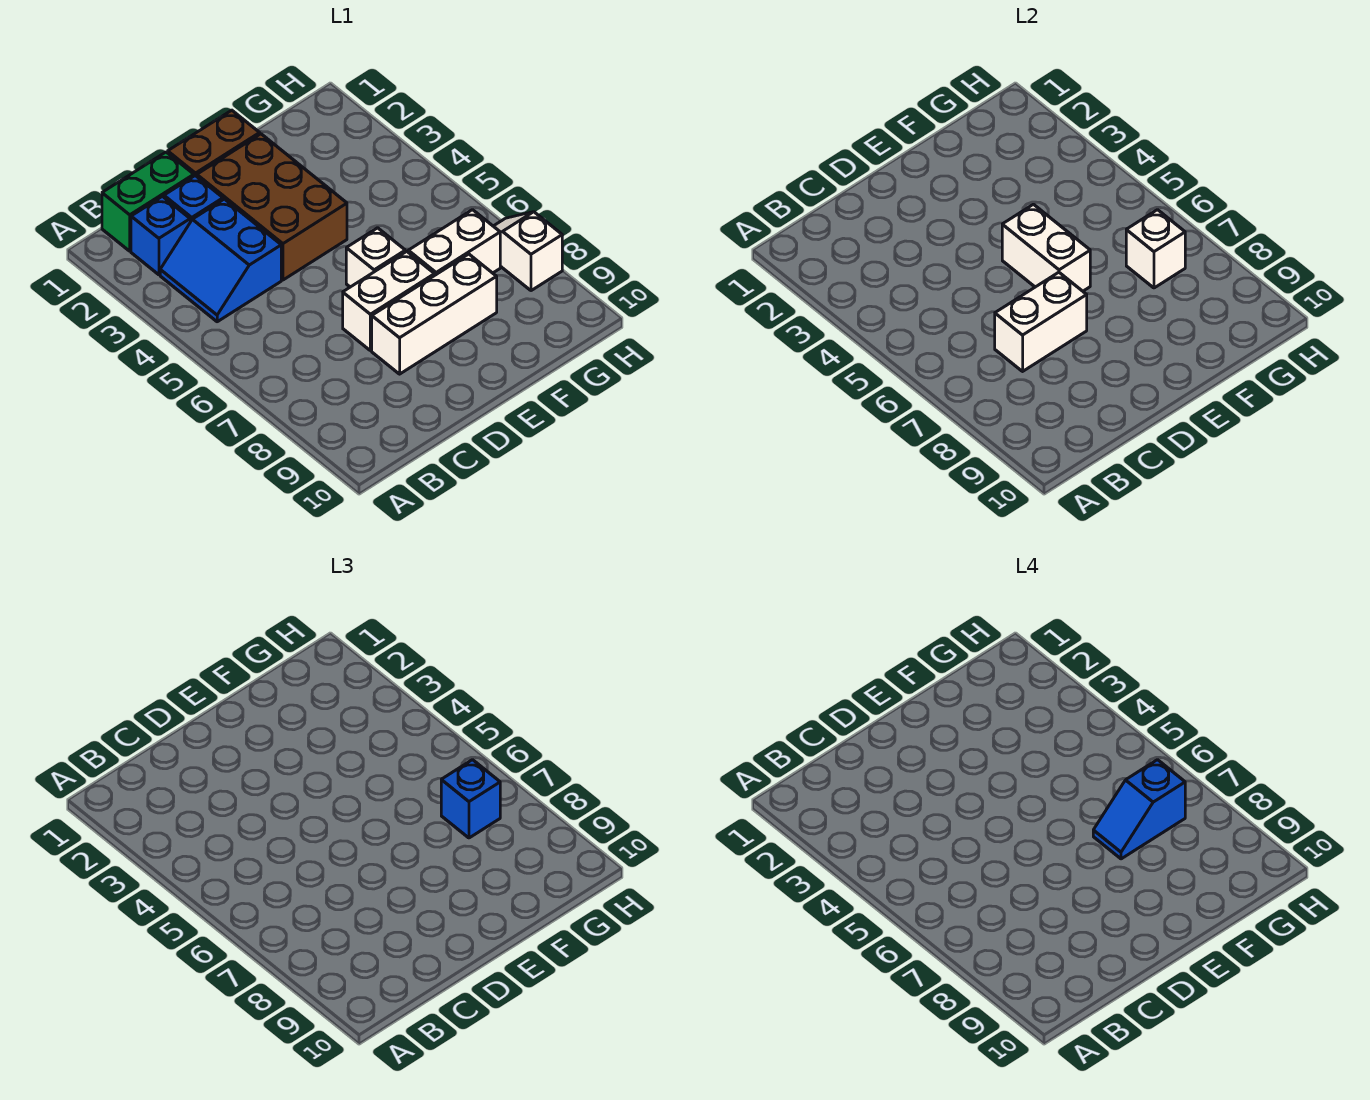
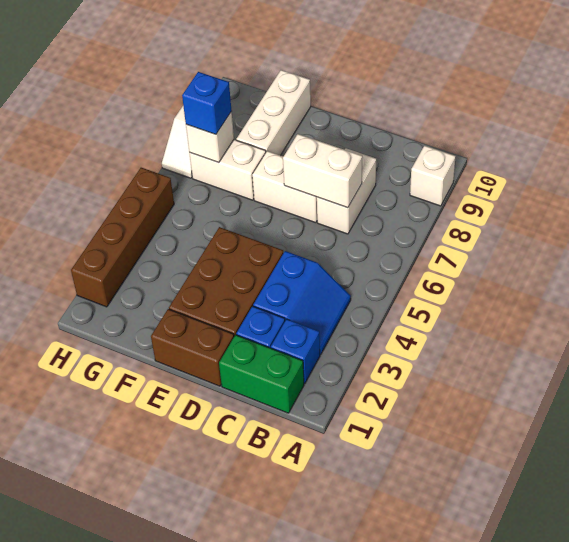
white 1x3 brick [372,254,497,374] -> white 1x3 brick turned to [236,70,311,155]
white 1x2 brick [1002,204,1090,291] -> white 1x2 brick moved to [317,148,376,234]
white 1x1 brick [346,228,405,287] -> white 1x1 brick moved to [410,146,456,206]
blue 1x2 slope [1093,760,1185,859] -> none
none -> brown 1x4 brick [71,168,174,307]

